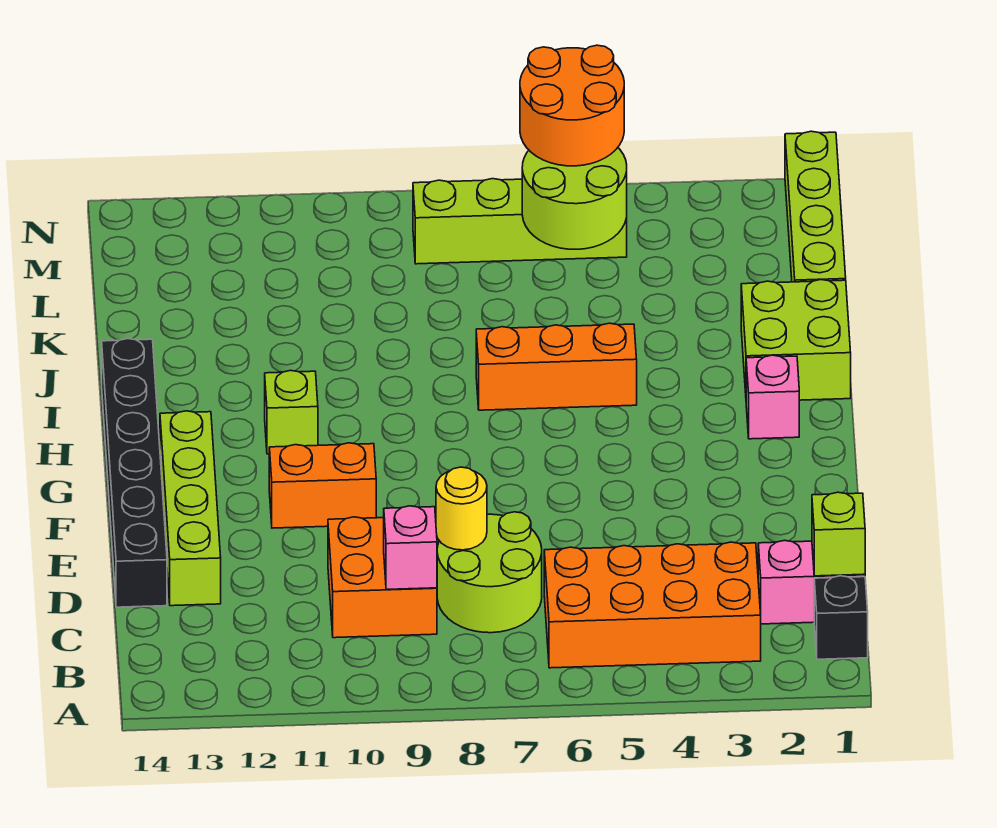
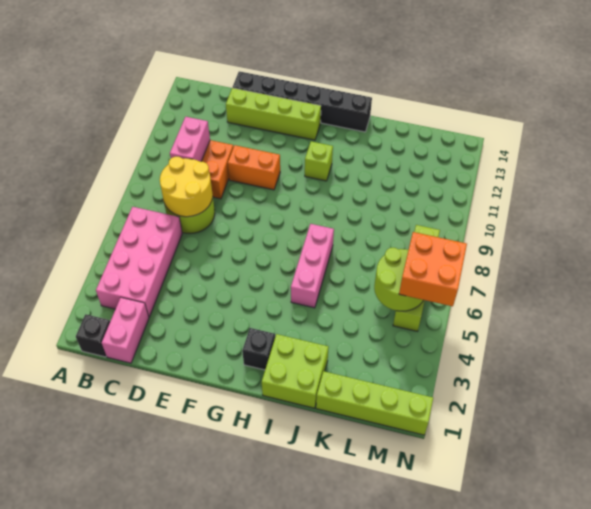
orange 2x4 brick [544,542,761,668] -> pink 2x4 brick [96,207,182,317]
lime 1x1 brick [812,492,865,576] -> none
pink 1x1 brick [384,506,437,590] -> pink 1x2 brick [170,117,210,162]
yellow 1x1 round brick [436,467,487,550] -> yellow 2x2 round brick [160,157,213,217]
orange 1x2 brick [269,443,376,528] -> orange 1x2 brick turned to [228,145,280,190]
pink 1x1 brick [746,355,799,439] -> black 1x1 brick [242,328,275,370]
orange 1x3 brick [476,323,637,410] -> pink 1x3 brick [291,224,334,308]
orange 2x2 round brick [520,45,624,166] -> orange 2x2 brick [399,232,467,306]

